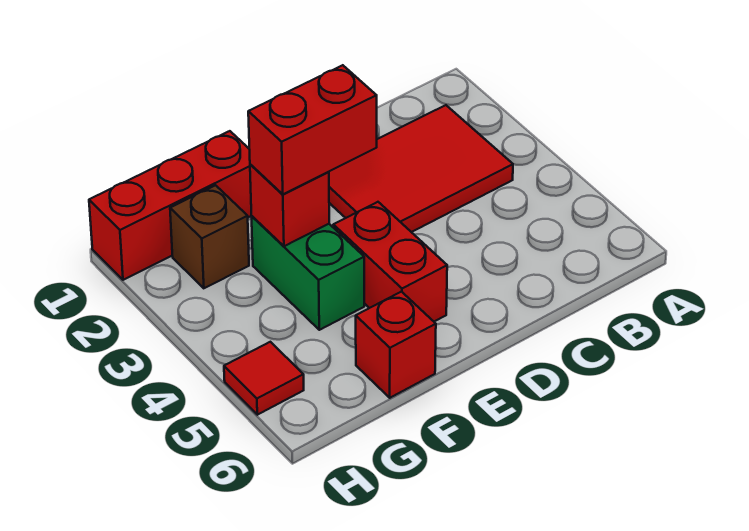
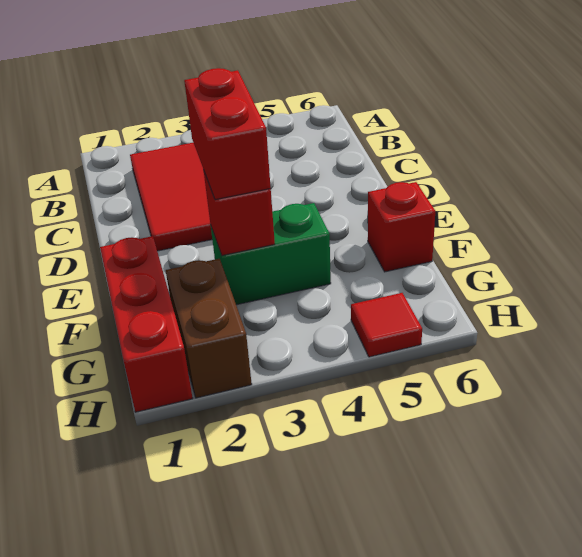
red 1x2 brick [333,202,447,321] -> none
brown 1x1 brick [170,185,249,288] -> brown 1x2 brick [166,259,252,398]

